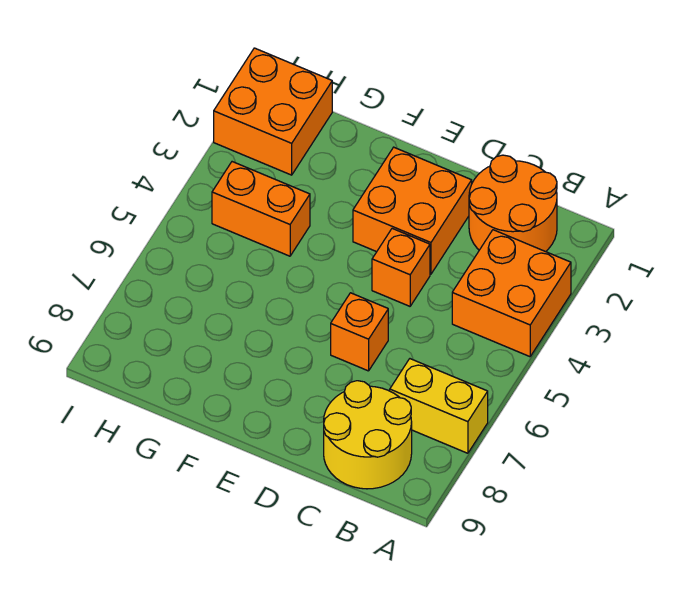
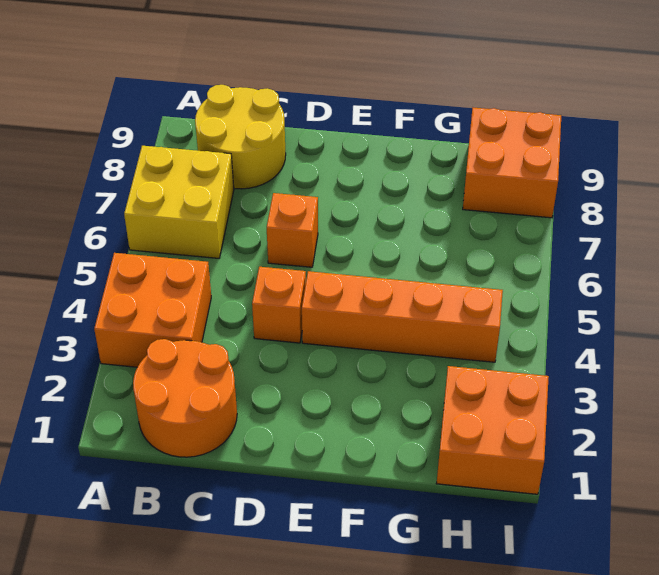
yellow 1x2 brick [390,359,488,453] -> yellow 2x2 brick [124,146,234,258]
orange 2x2 brick [353,147,472,274] -> orange 2x2 brick moved to [463,108,561,218]
orange 1x2 brick [212,162,310,256] -> orange 1x4 brick [302,271,503,362]

